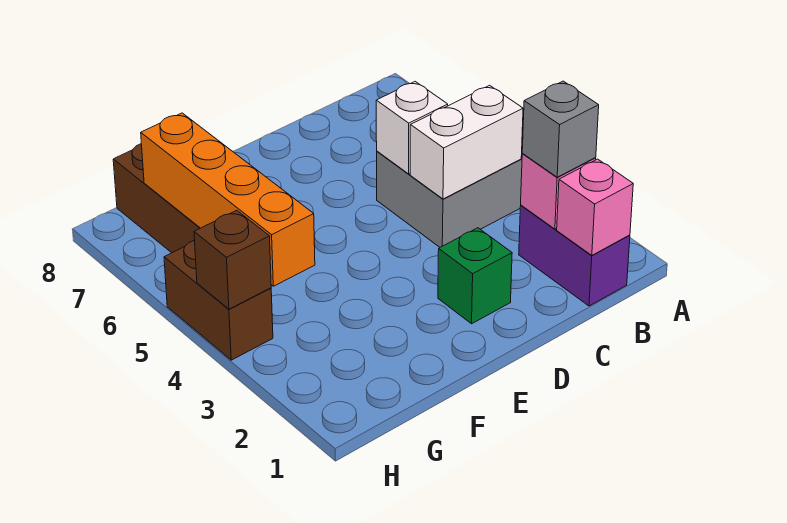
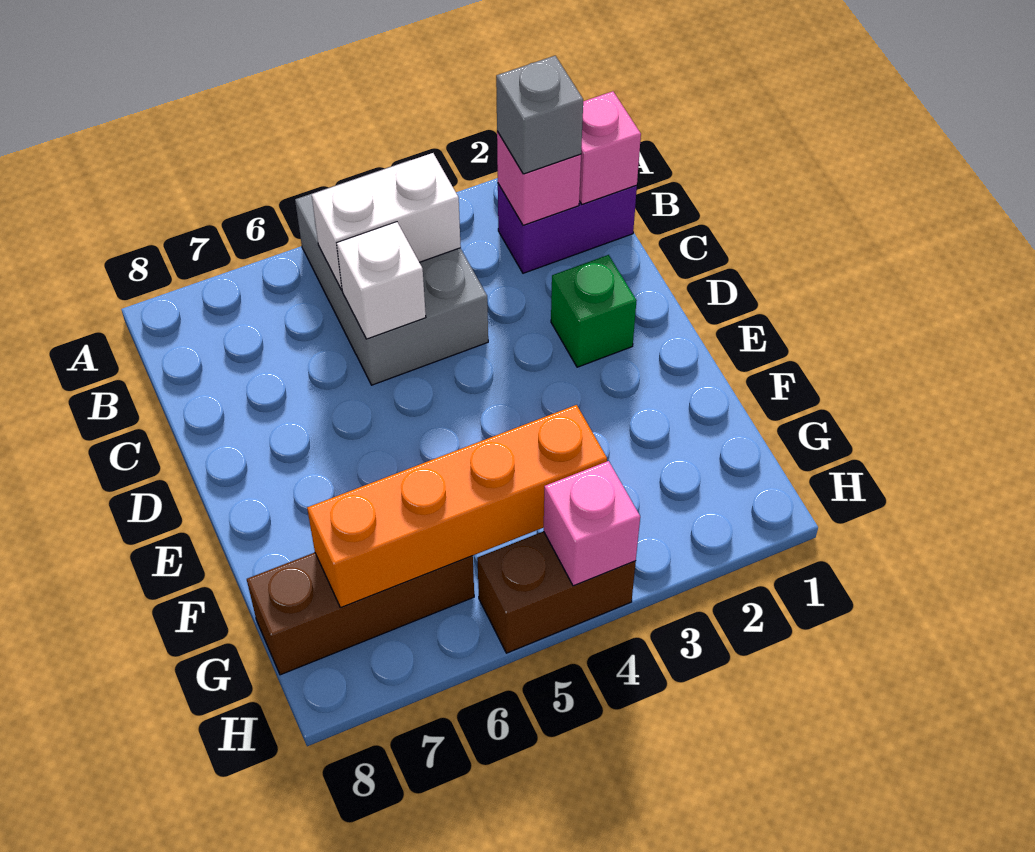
white 1x2 brick [410,85,523,199] -> white 1x2 brick turned to [312,153,461,290]
brown 1x1 brick [194,210,271,309] -> pink 1x1 brick [544,461,640,586]

